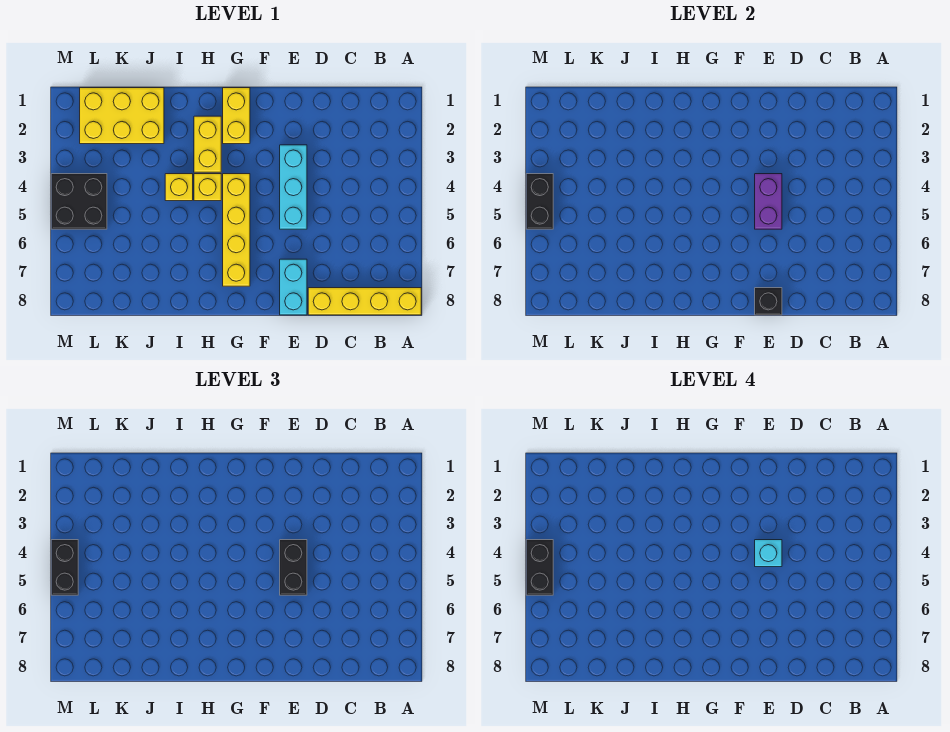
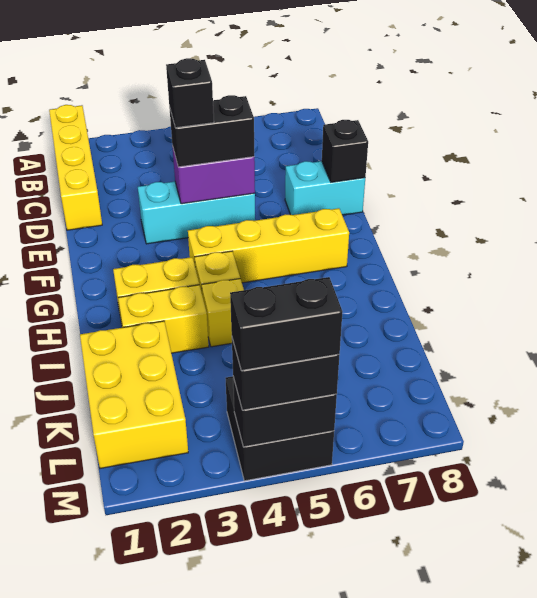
yellow 1x4 brick [308,288,421,315] -> yellow 1x4 brick moved to [49,105,102,230]
cyan 1x1 brick [755,540,782,567] -> black 1x1 brick [166,58,214,128]
yellow 1x2 brick [223,88,250,144] -> yellow 1x2 brick moved to [118,285,209,353]

